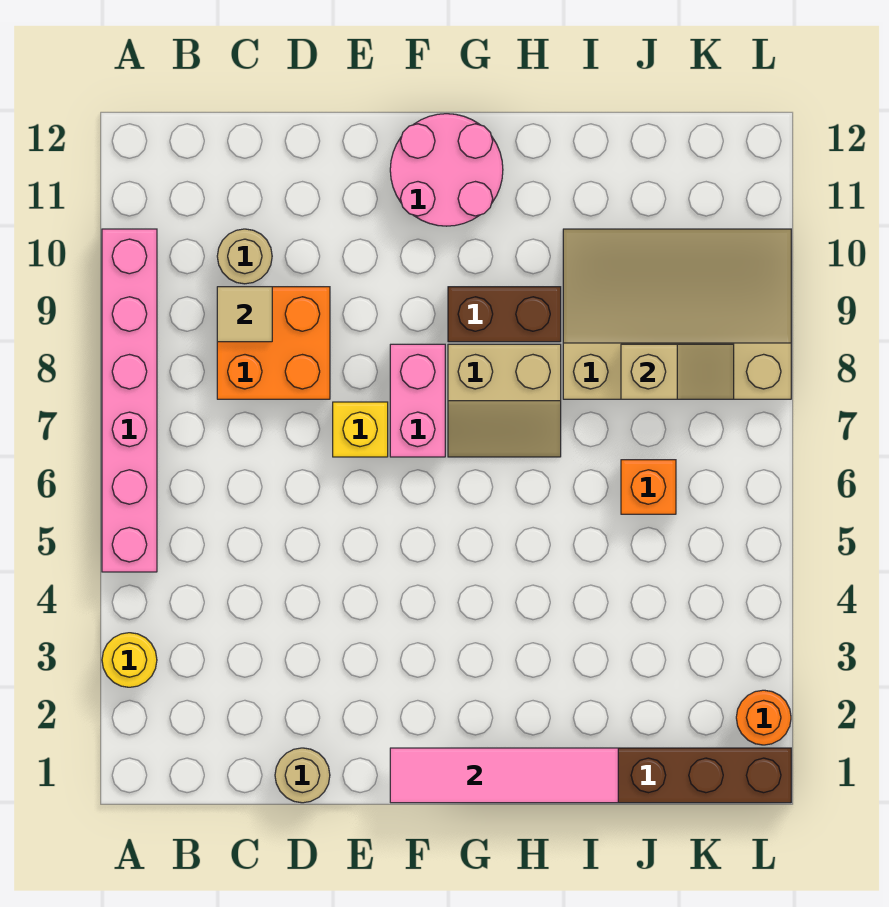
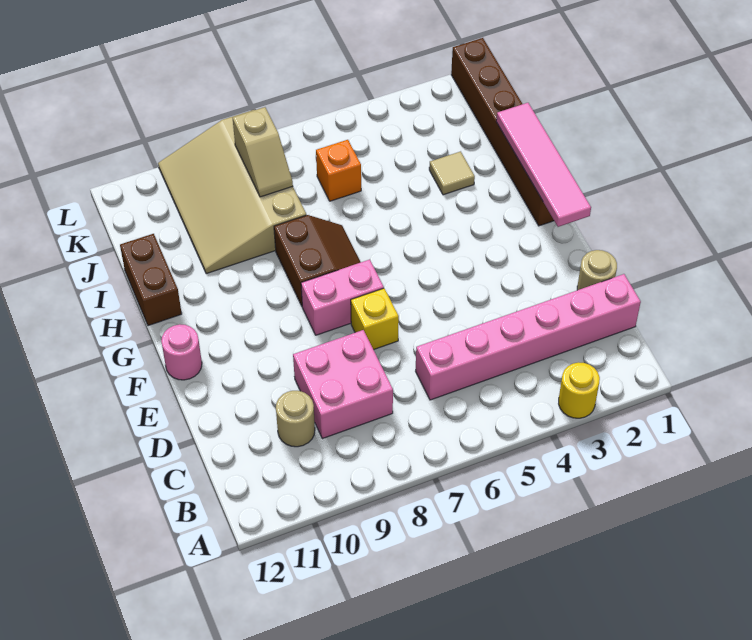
pink 1x6 brick [102,229,157,572] -> pink 1x6 brick moved to [416,274,641,400]
orange 2x2 brick [217,287,330,399] -> pink 2x2 brick [293,330,393,439]
tan 1x1 tile [217,287,272,342] -> tan 1x1 tile moved to [429,151,475,195]
pink 2x2 round brick [390,114,503,226] -> pink 1x1 round brick [161,324,202,380]
tan 2x2 slope [448,344,561,457] -> brown 2x2 slope [274,215,361,306]
brown 1x2 brick [448,287,561,342] -> brown 1x2 brick moved to [120,234,182,326]
tan 1x2 slope [621,344,734,399] -> tan 1x2 slope turned to [233,107,293,197]
orange 1x1 round brick [736,690,791,745] -> none

